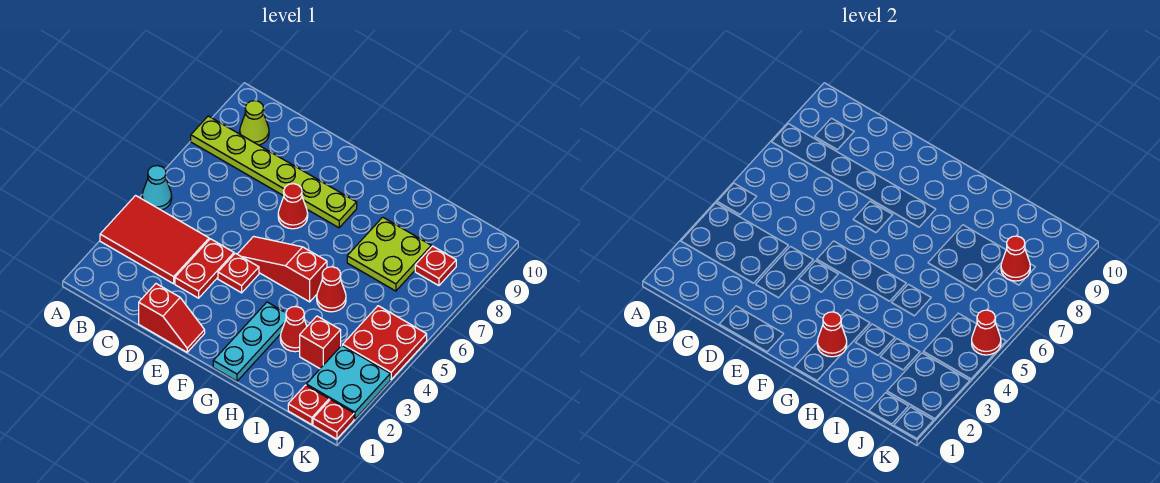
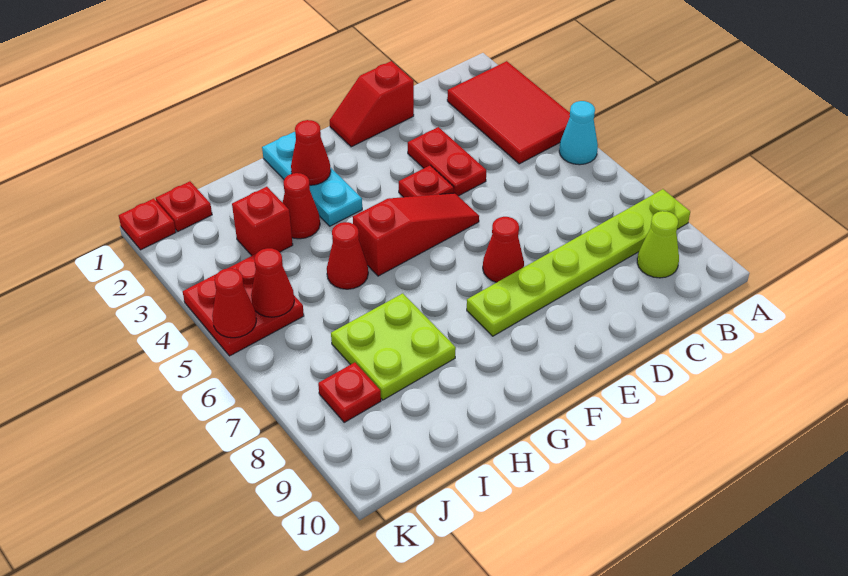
red 2x3 tile [100,196,209,284] -> red 2x3 tile turned to [447,61,570,164]
cyan 2x2 plate [306,346,390,419] -> none
red 1x1 cone [1001,236,1030,281] -> red 1x1 cone moved to [251,248,294,317]

